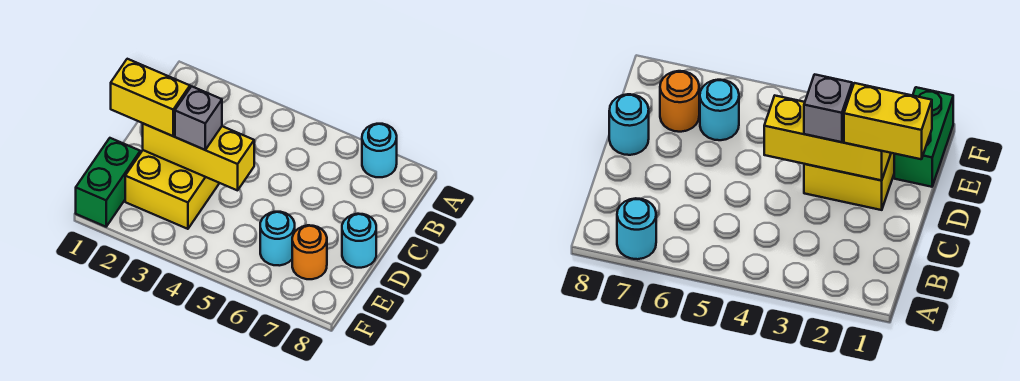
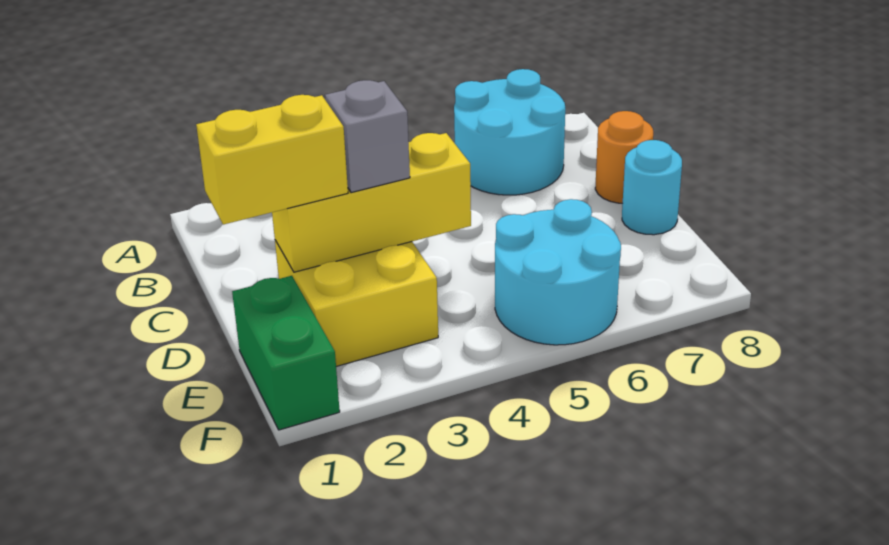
cyan 1x1 round brick [362,124,397,177] -> cyan 2x2 round brick [454,69,565,195]
cyan 1x1 round brick [260,212,295,266] -> cyan 2x2 round brick [495,199,621,345]
orange 1x1 round brick [292,225,327,279] -> orange 1x1 round brick moved to [595,111,653,203]

